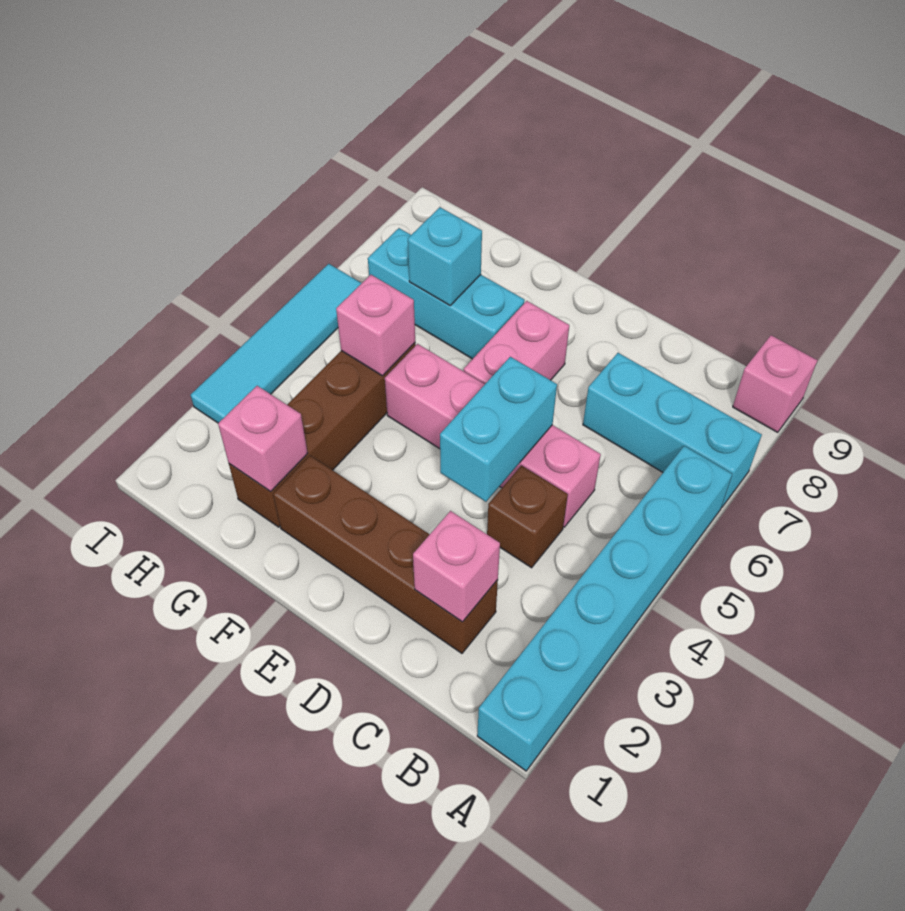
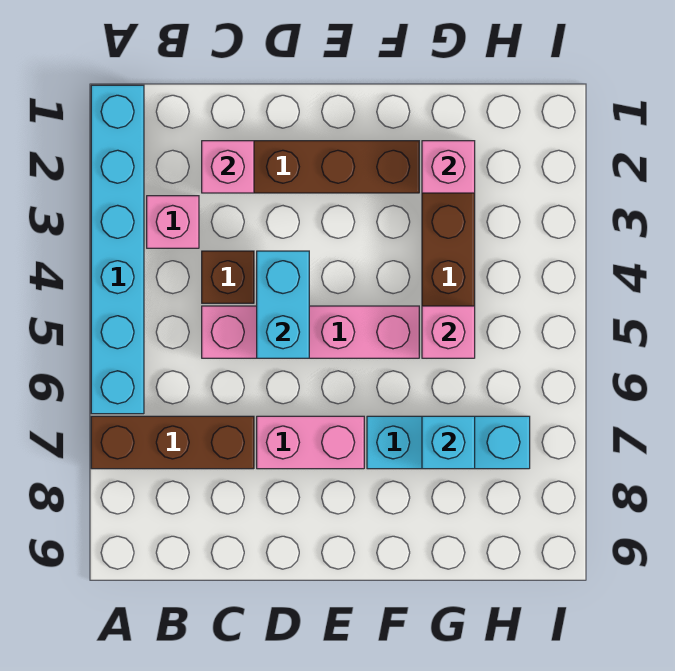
cyan 1x3 brick [583,353,762,508] -> brown 1x3 brick [91,416,254,469]
pink 1x1 brick [733,335,817,432] -> pink 1x1 brick moved to [147,196,199,248]
pink 1x2 brick [464,301,569,384] -> pink 1x2 brick turned to [257,416,364,469]
cyan 1x4 tile [191,264,362,423] -> none

